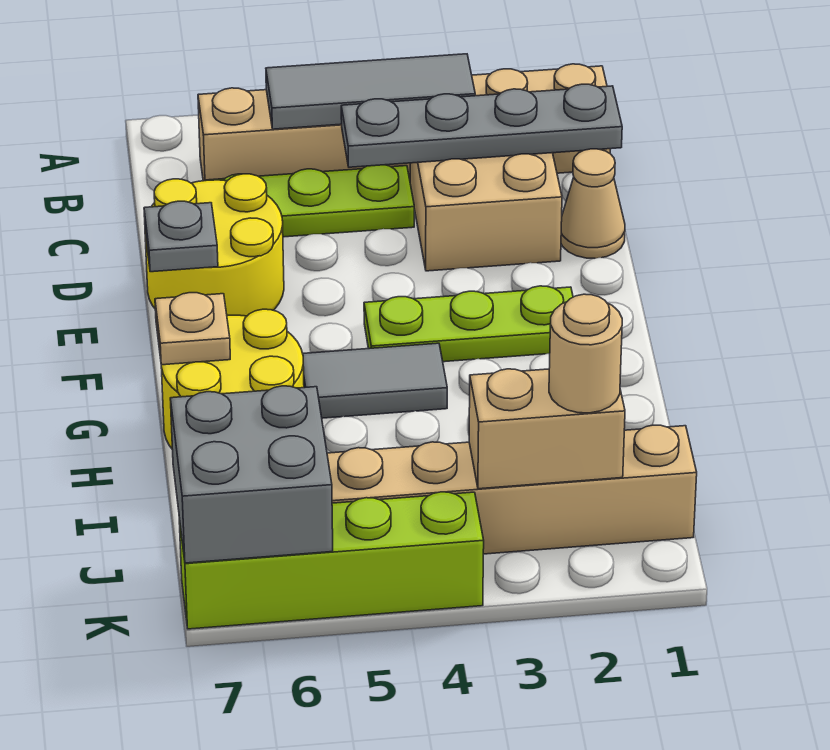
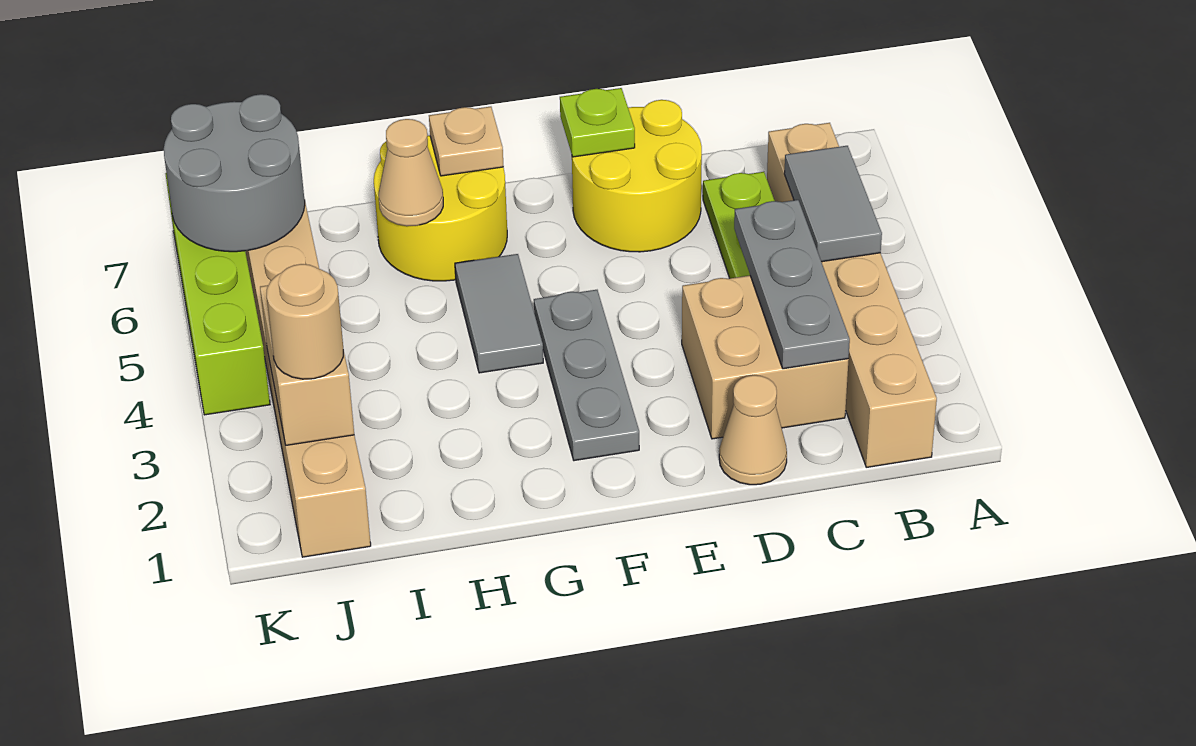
grey 1x3 tile [266,54,475,129] -> grey 1x2 tile [784,146,882,262]
grey 1x4 plate [341,84,622,167] -> grey 1x3 plate [734,200,850,369]
grey 1x1 plate [144,201,218,272] -> lime 1x1 plate [560,88,635,157]
lime 1x3 plate [364,286,573,362] -> grey 1x3 plate [534,290,639,461]
none -> tan 1x1 cone [379,119,443,226]
grey 2x2 brick [170,386,333,563] -> grey 2x2 round brick [164,94,305,252]

